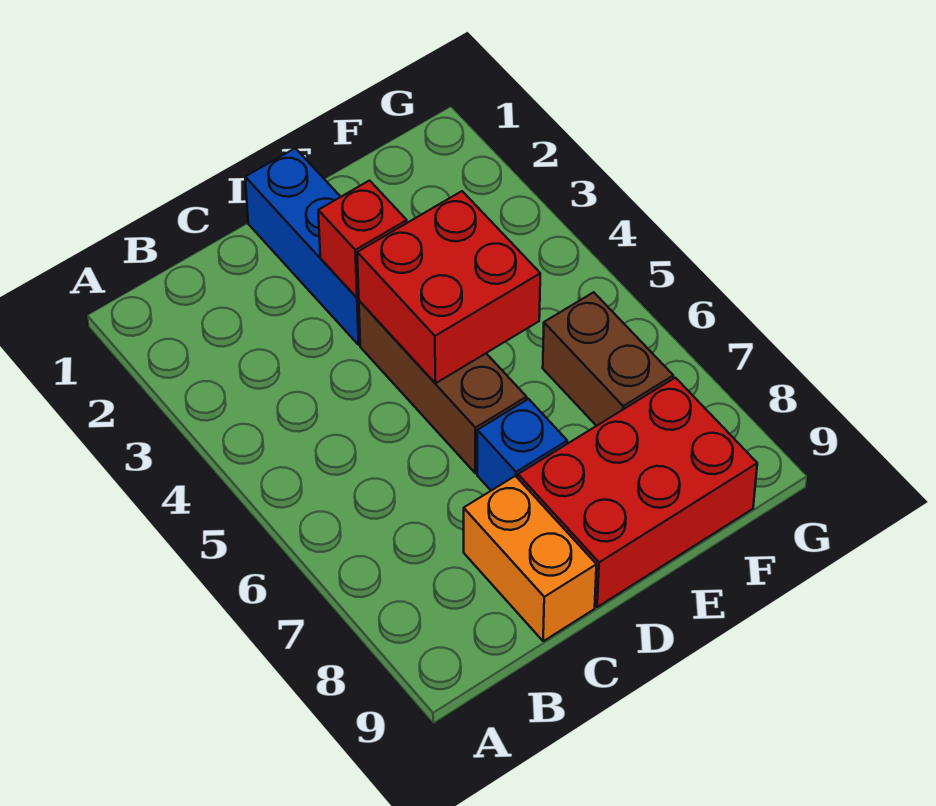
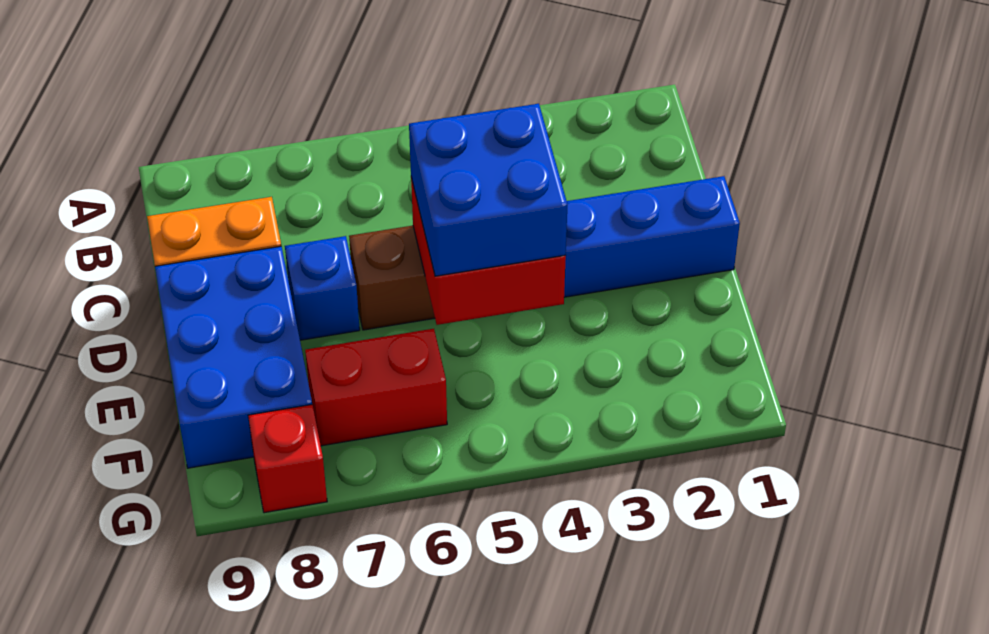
red 1x1 brick [318,181,407,298] -> red 1x1 brick moved to [248,404,327,513]
none -> blue 2x2 brick [409,104,567,276]
red 2x3 brick [518,378,757,607] -> blue 2x3 brick [155,246,312,468]
brown 1x2 brick [543,292,673,426] -> red 1x2 brick [305,329,447,446]

